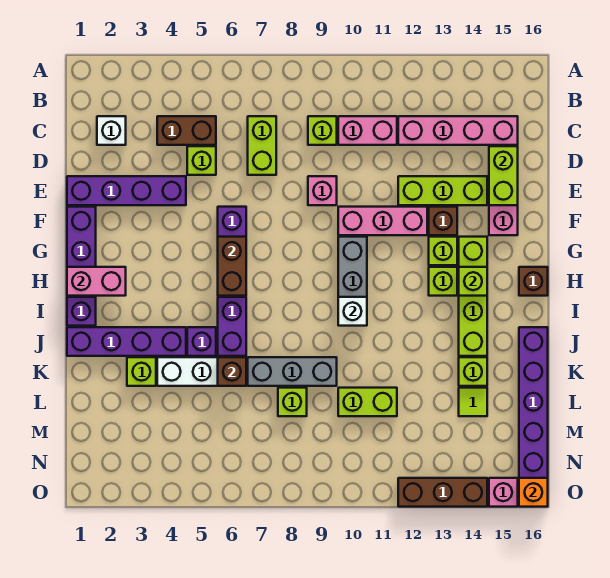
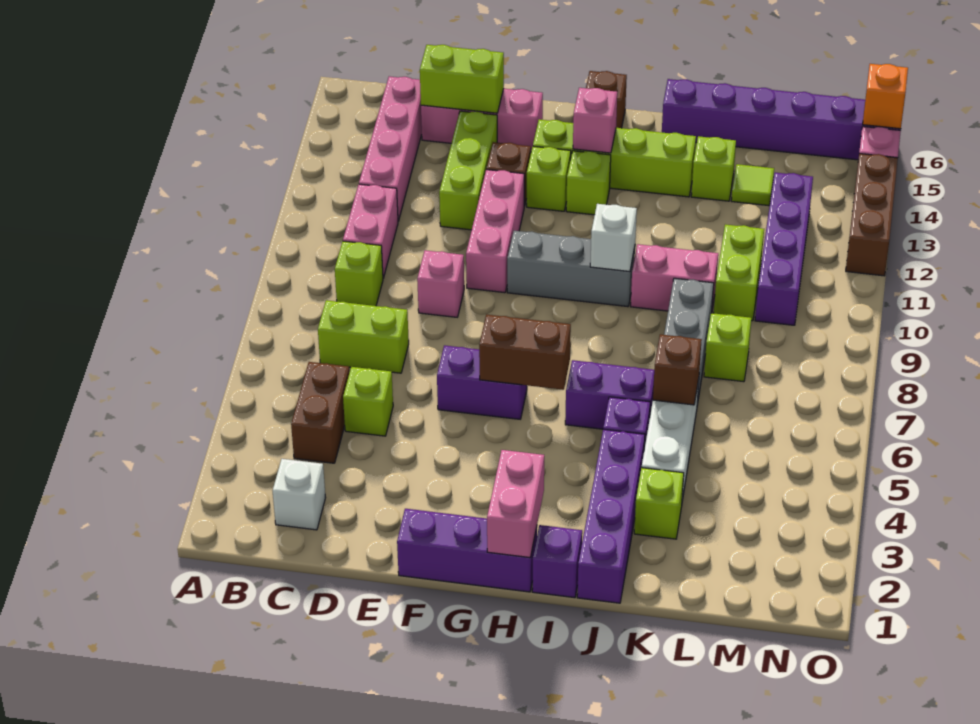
purple 1x4 brick [67,176,186,205] -> purple 1x4 brick moved to [755,173,813,325]
lime 1x1 brick [459,267,487,296] -> pink 1x1 brick [573,88,617,153]
none -> pink 1x2 brick [631,244,718,311]

